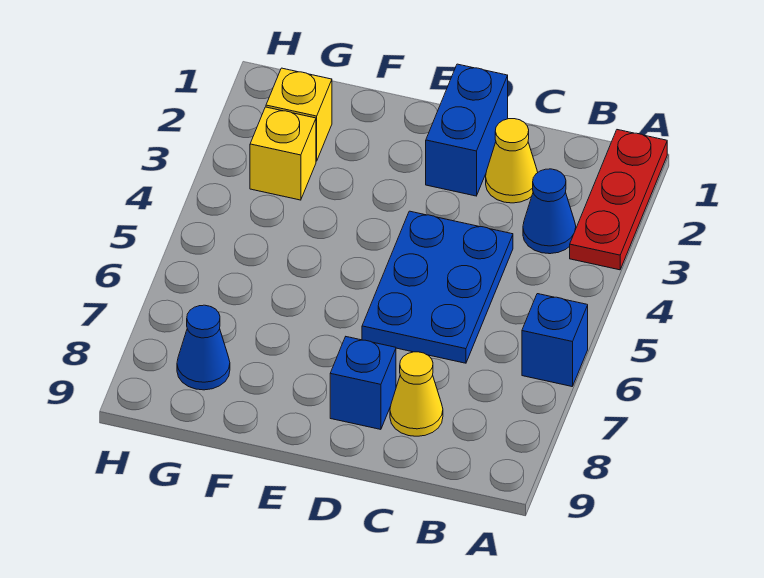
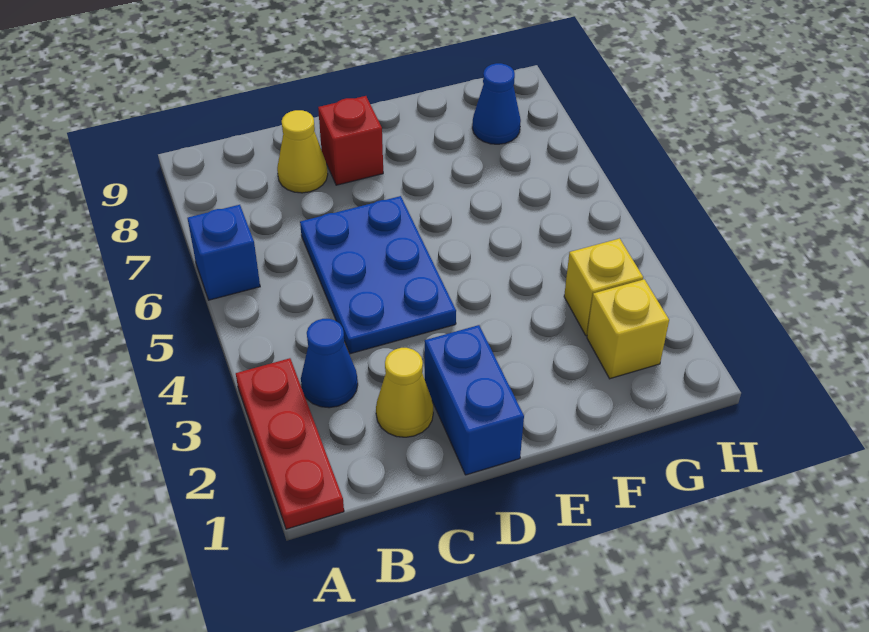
blue 1x1 brick [330,337,396,429] -> red 1x1 brick [318,96,383,185]

